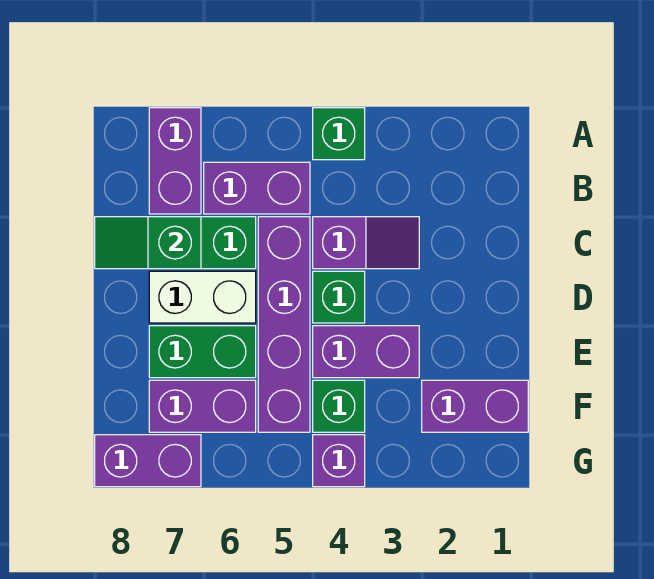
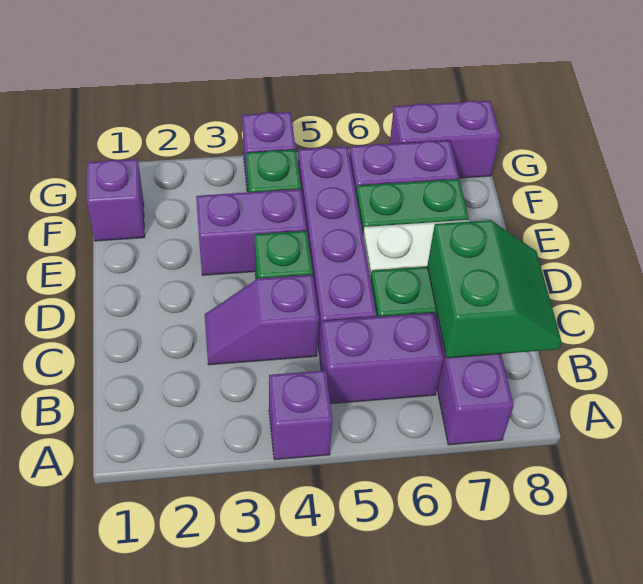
green 1x1 brick [313,108,365,160] -> purple 1x1 brick [269,370,333,460]
green 1x2 slope [95,217,201,269] -> green 2x2 slope [427,220,562,358]
purple 1x2 brick [422,380,528,432] -> purple 1x1 brick [87,159,145,241]

